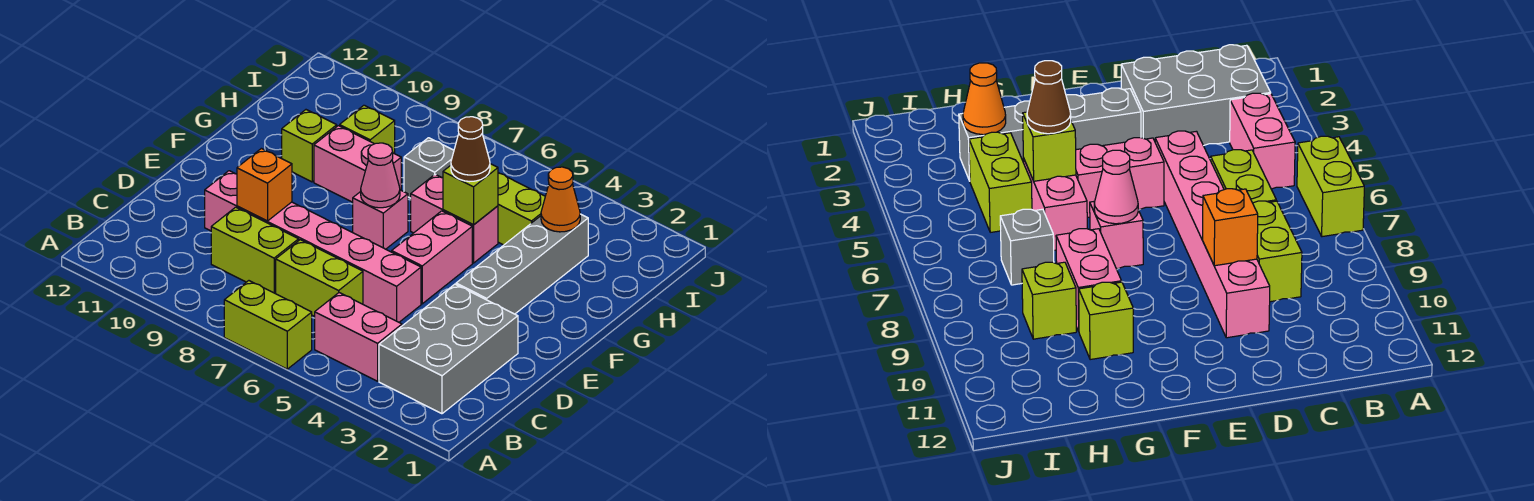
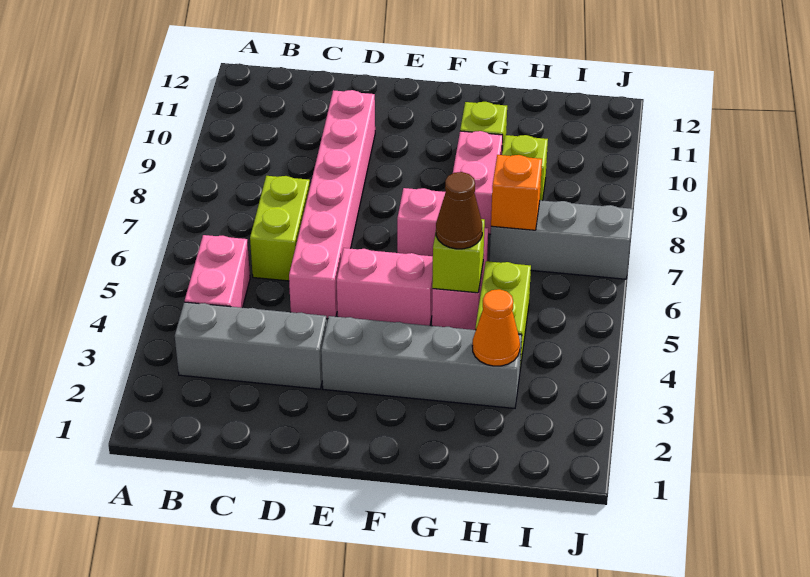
lime 1x2 brick [224,281,312,369] -> none
grey 2x3 brick [379,284,518,414] -> grey 1x3 brick [175,302,327,389]
lime 1x2 brick [211,207,299,294] -> none
orange 1x1 brick [237,148,292,221] -> orange 1x1 brick moved to [491,155,542,230]
pink 1x1 cone [361,143,400,208] -> none
grey 1x1 brick [404,138,454,198] -> grey 1x3 brick [490,200,633,279]

